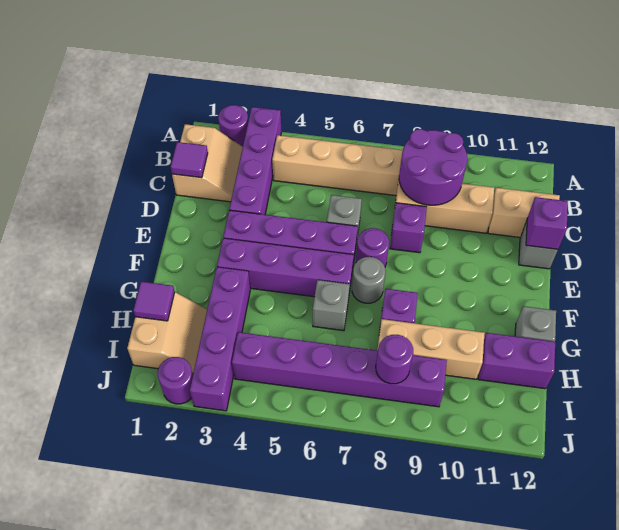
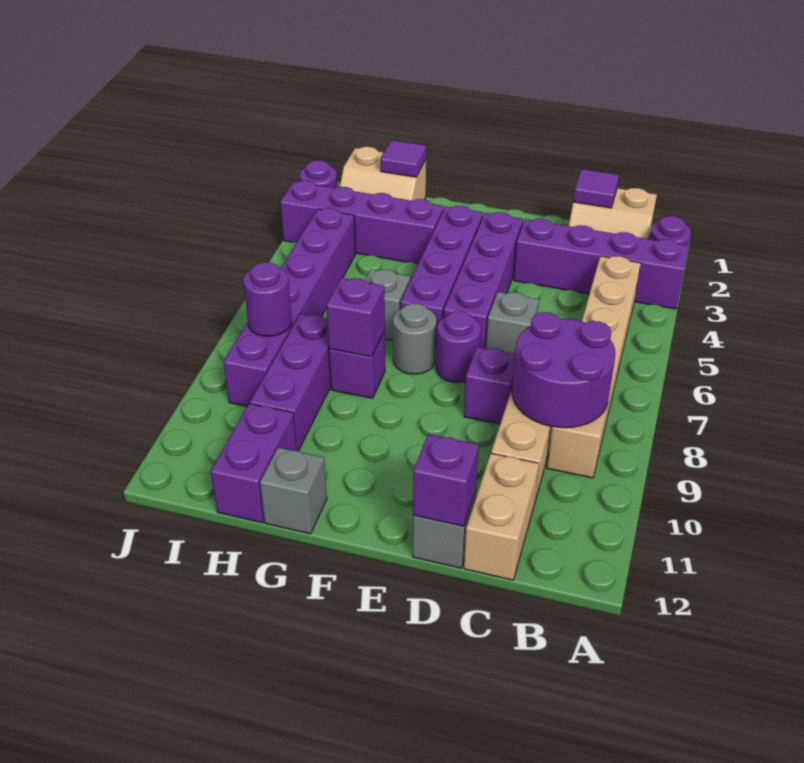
none -> purple 1x1 brick [327,278,385,357]
tan 1x3 brick [377,319,485,379] -> purple 1x3 brick [250,314,331,451]

